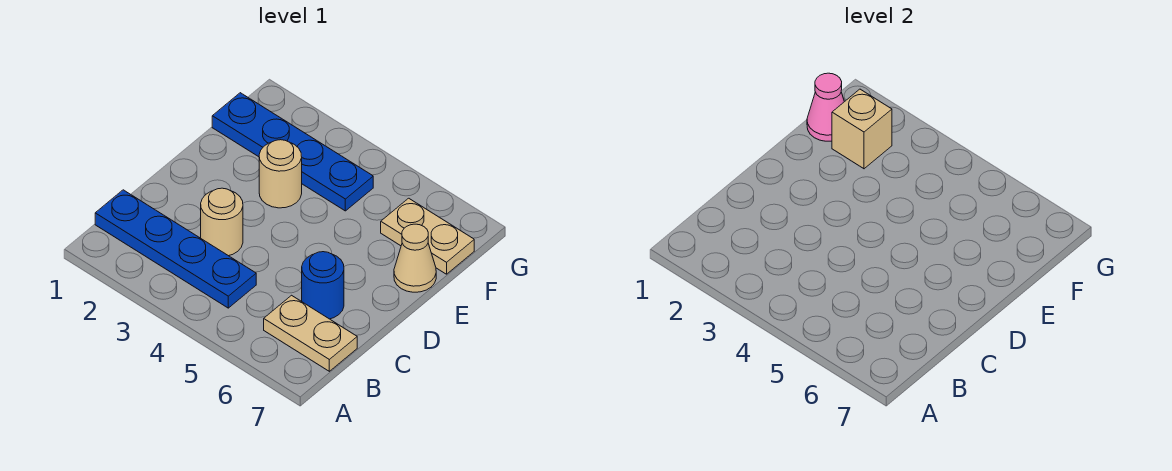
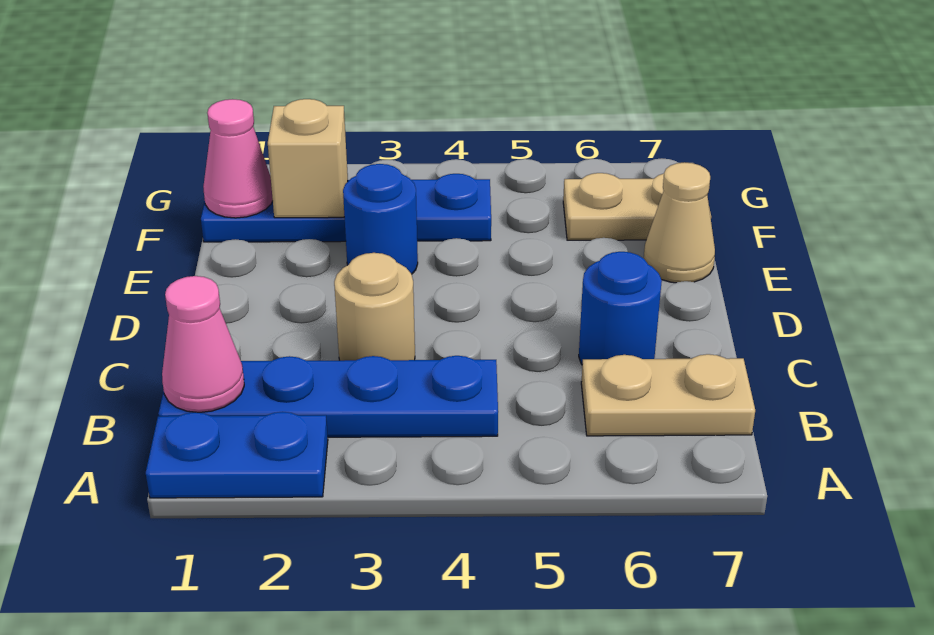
none -> blue 1x2 plate [146,412,328,498]
none -> pink 1x1 cone [162,276,244,412]
tan 1x1 round brick [259,140,302,208] -> blue 1x1 round brick [343,164,418,274]

